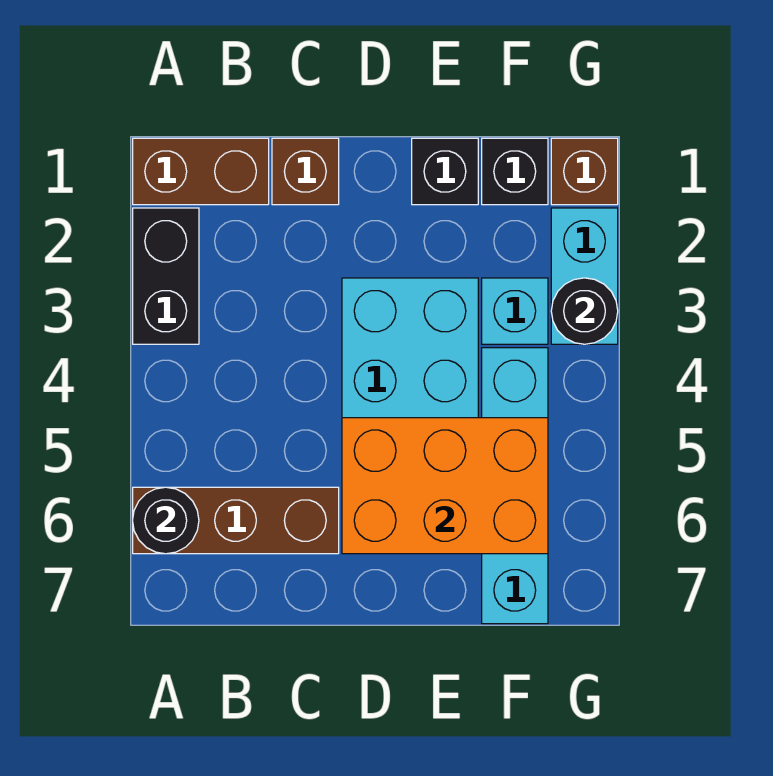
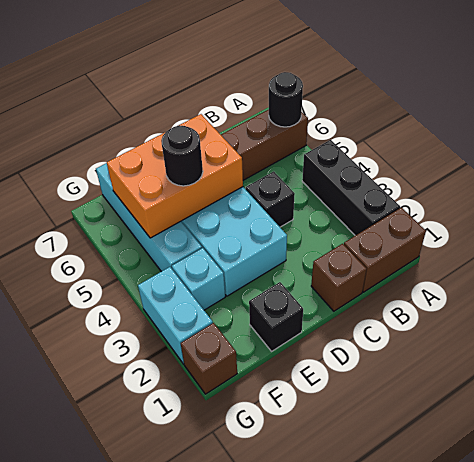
black 1x2 brick [133,208,199,344] -> black 1x3 brick [302,140,400,236]
black 1x1 brick [482,138,548,205] -> black 1x1 brick moved to [246,171,295,227]
black 1x1 round brick [551,278,618,344] -> black 1x1 round brick moved to [161,125,203,186]

